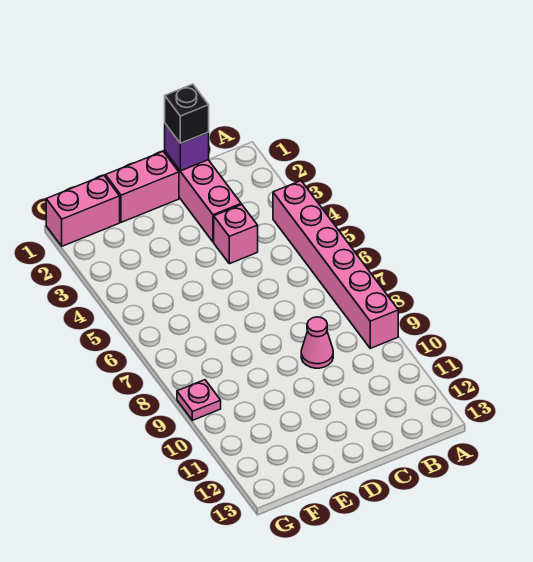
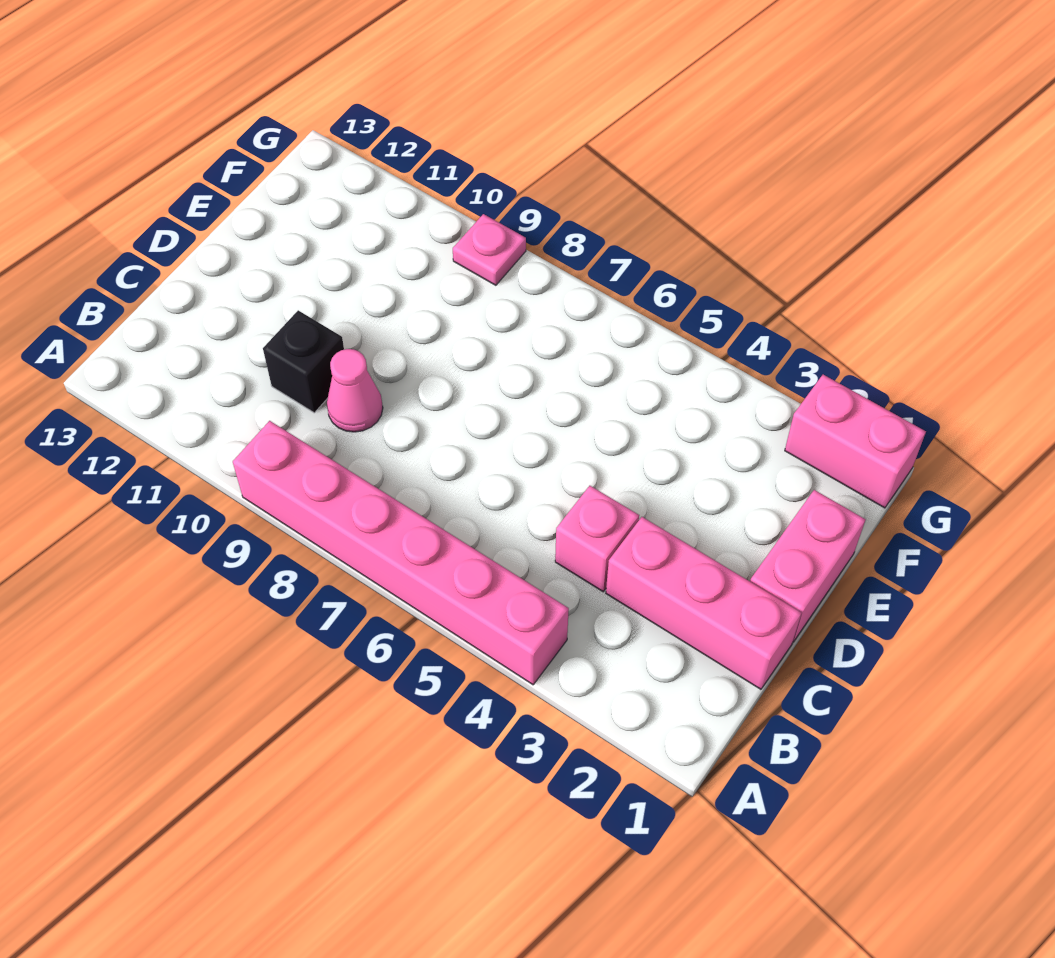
purple 1x1 brick [165,124,209,171] -> none
black 1x1 brick [165,84,209,143] -> black 1x1 brick moved to [263,310,344,413]
pink 1x2 brick [46,175,120,246] -> pink 1x2 brick turned to [785,375,926,508]

